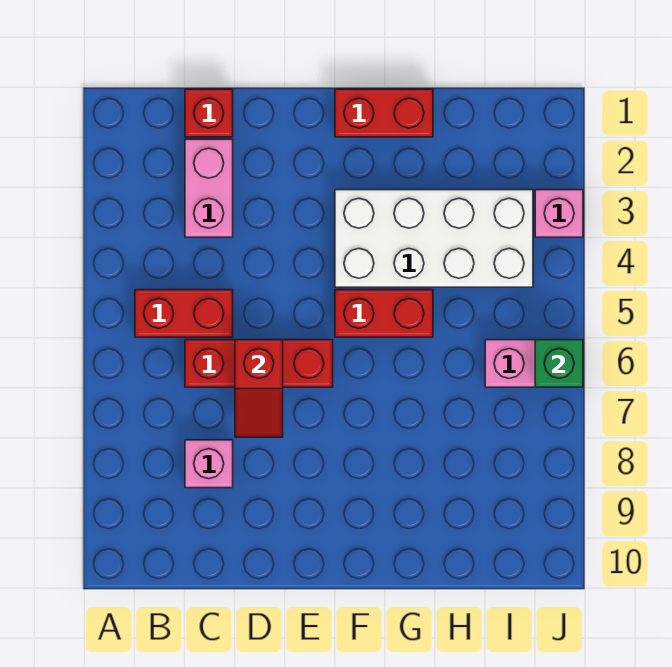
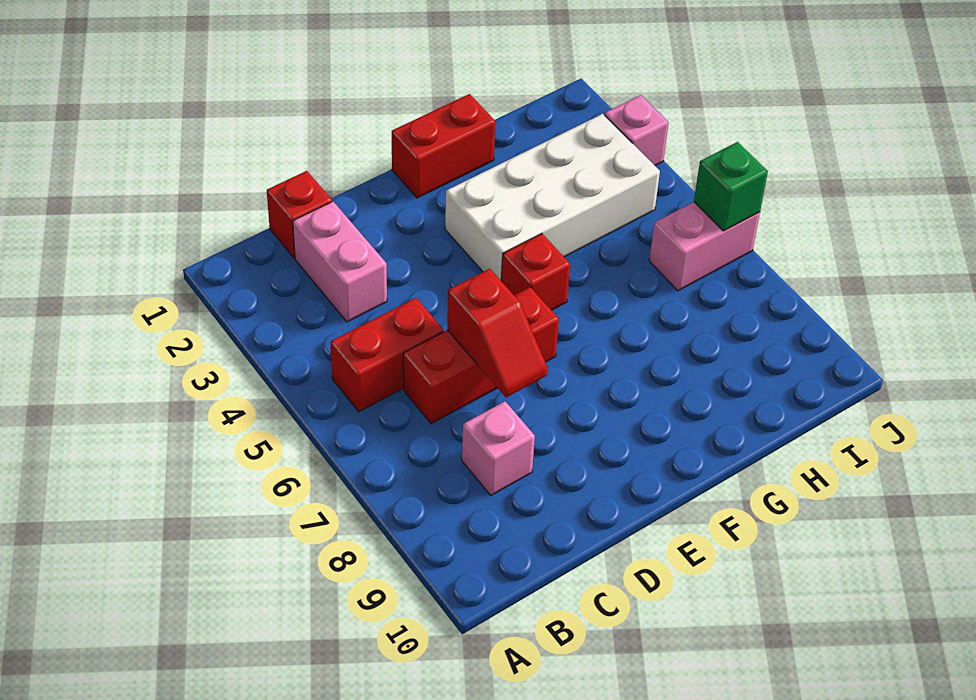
red 1x2 brick [335,290,433,337] -> red 1x1 brick [501,234,570,310]

